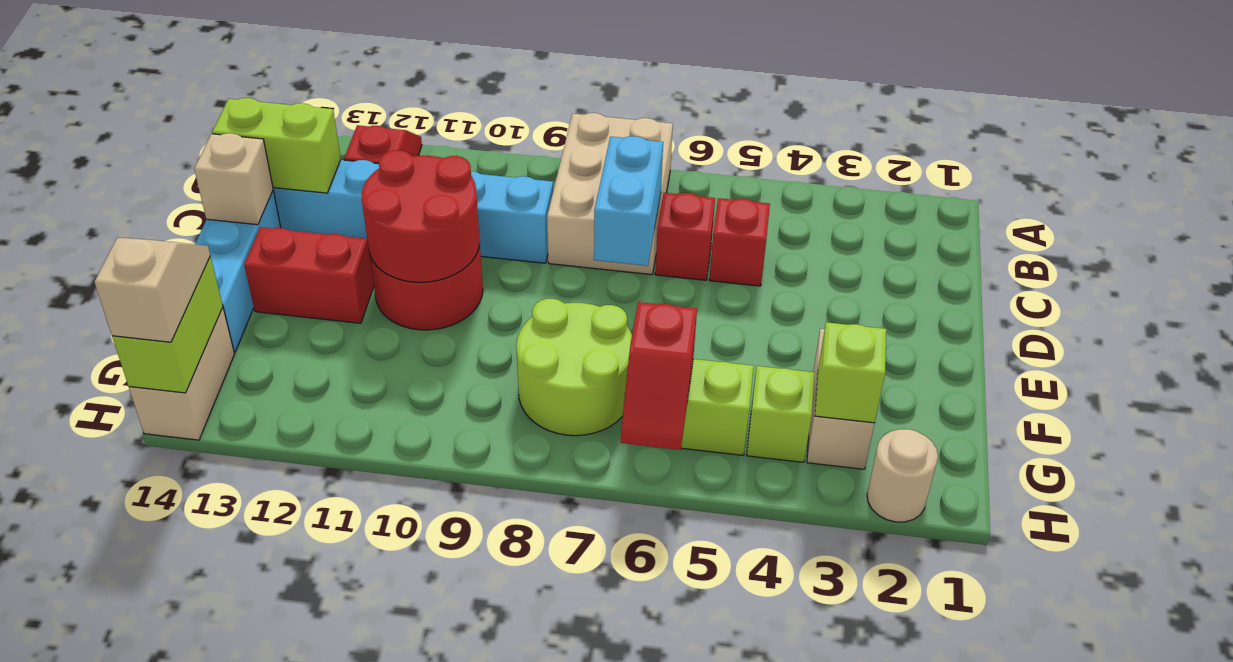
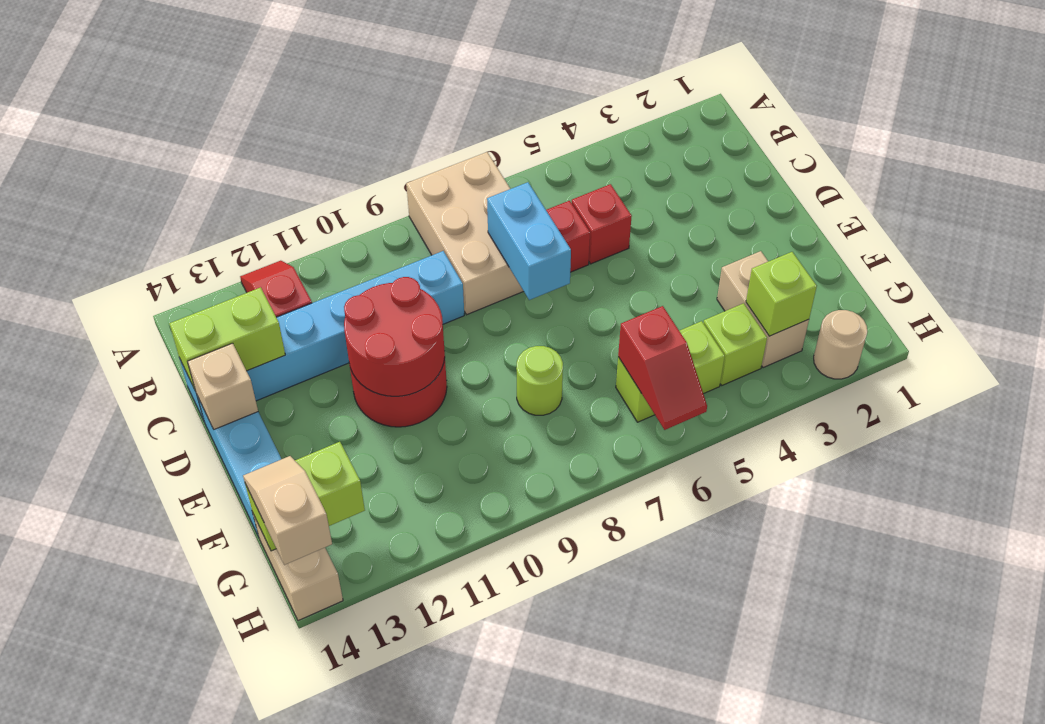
red 1x2 brick [244,227,374,323] -> none
lime 2x2 round brick [516,299,632,436] -> lime 1x1 round brick [516,346,563,415]
lime 1x2 brick [112,256,223,393] -> lime 1x2 brick turned to [245,442,365,551]

